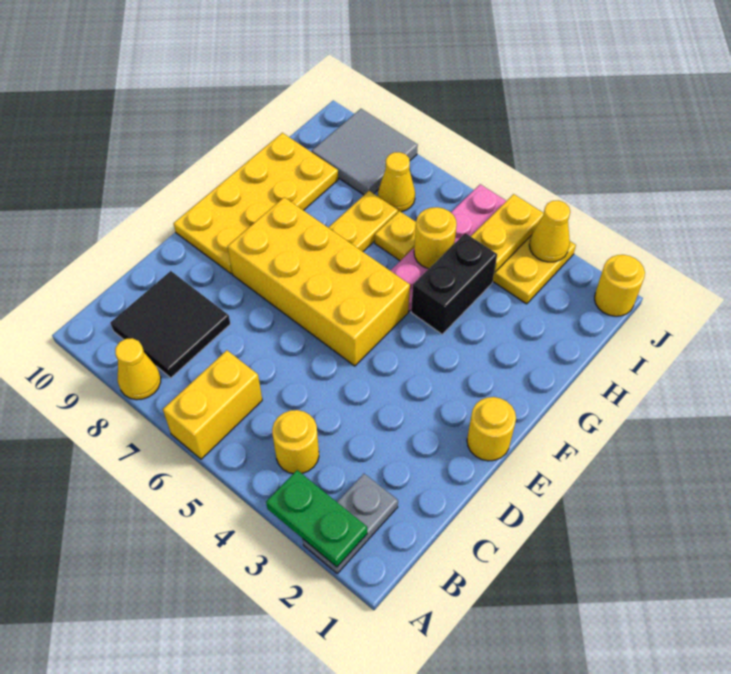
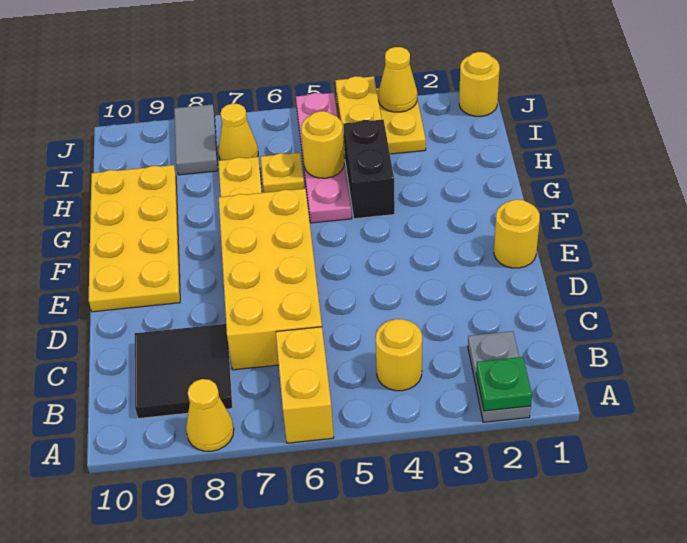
green 1x2 plate [266,470,367,567] -> green 1x1 plate [476,357,532,411]
yellow 2x4 brick [228,197,410,366] -> yellow 2x4 brick turned to [219,189,322,370]
grey 2x2 tile [312,109,418,195] -> grey 1x2 tile [174,104,218,175]

